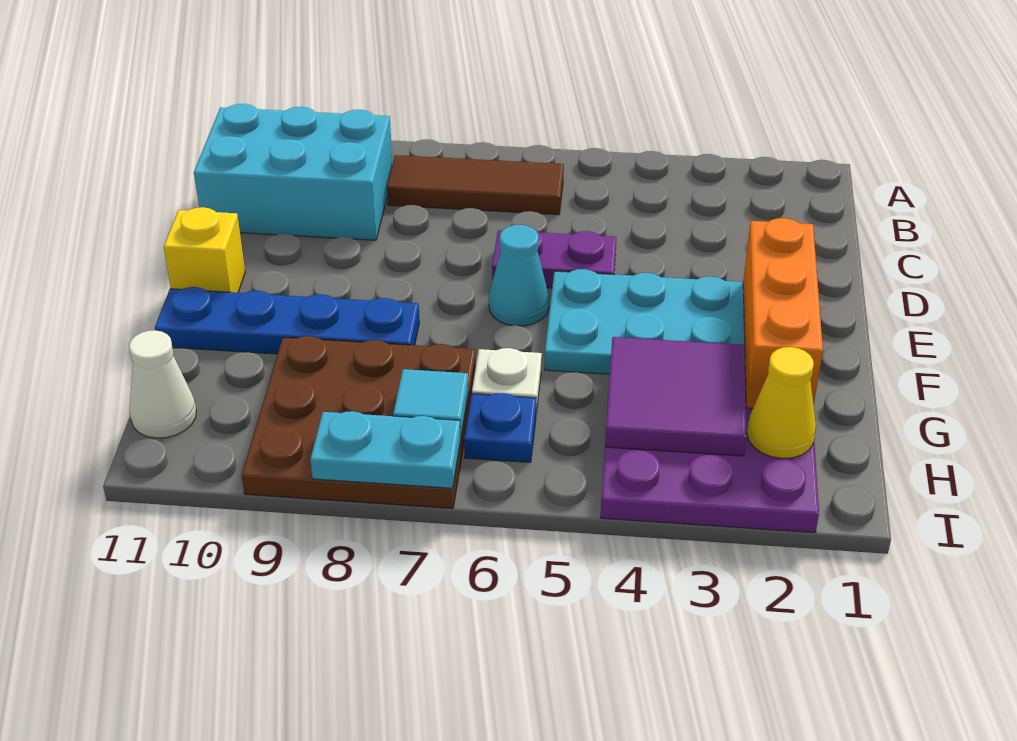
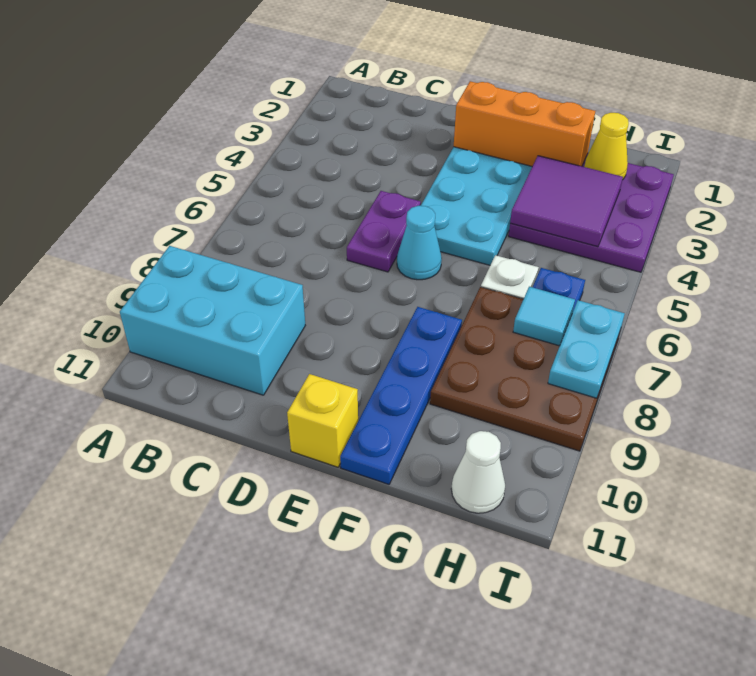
brown 1x3 tile [387,155,564,215] -> none
cyan 2x3 brick [194,104,393,240] -> cyan 2x3 brick turned to [120,246,305,395]

